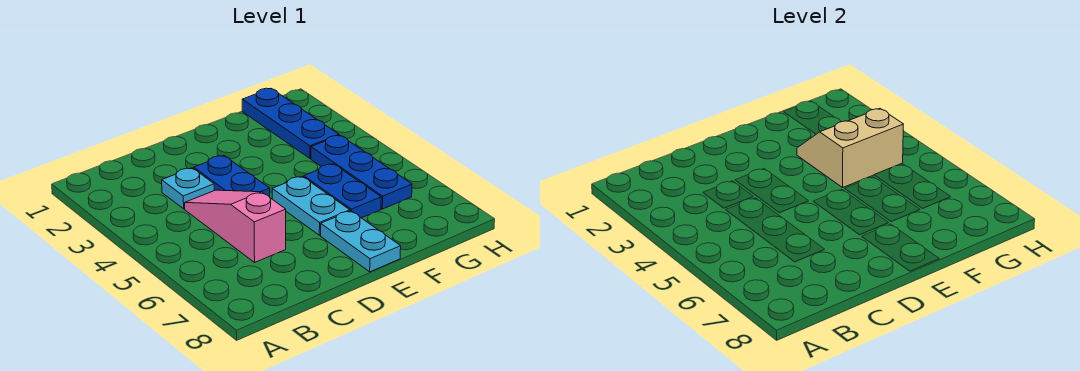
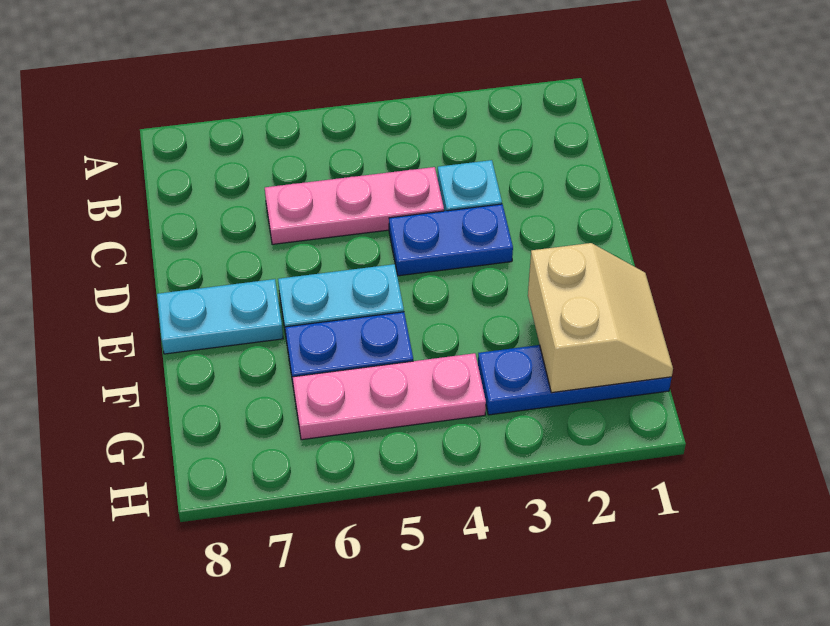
pink 1x3 slope [185,190,286,262] -> pink 1x3 plate [265,167,444,244]
tan 2x2 slope [797,109,903,187] -> tan 2x2 slope moved to [528,243,673,393]
blue 1x3 plate [311,135,412,209] -> pink 1x3 plate [293,353,486,440]

